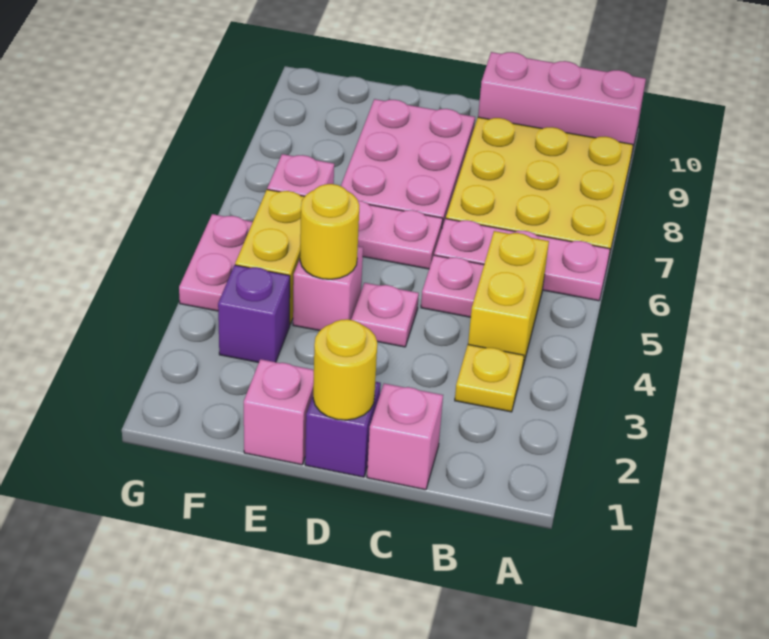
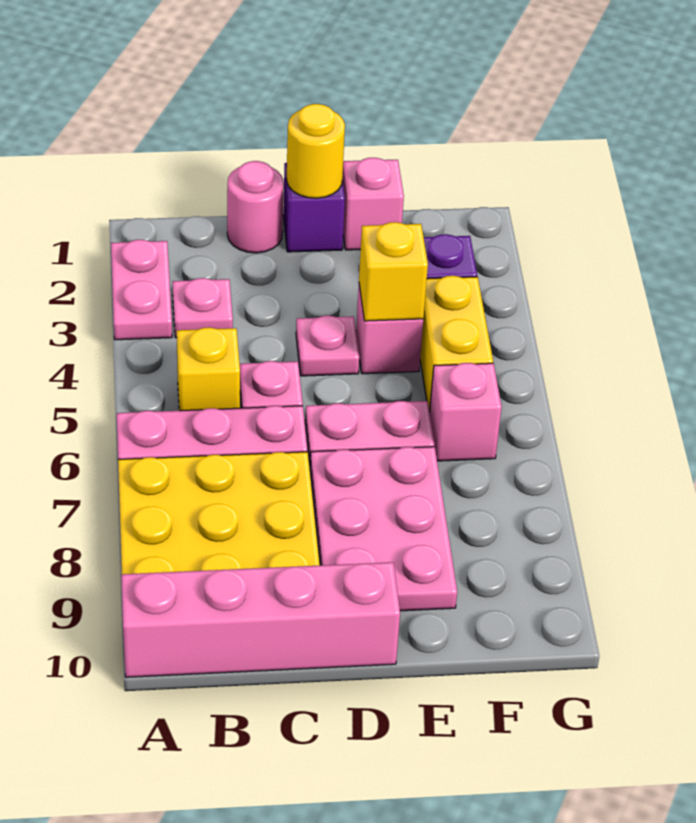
pink 1x3 brick [478,52,646,152] -> pink 1x4 brick [121,562,400,677]
yellow 1x1 plate [455,345,524,412] -> pink 1x1 plate [173,278,233,338]
yellow 1x2 brick [468,231,549,369] -> yellow 1x1 brick [177,327,240,411]
pink 1x1 brick [367,383,443,490] -> pink 1x1 round brick [227,161,284,253]
yellow 1x1 round brick [300,184,359,279] -> yellow 1x1 brick [359,222,428,321]
pink 1x2 plate [179,214,253,311] -> pink 1x2 plate moved to [111,240,172,340]

